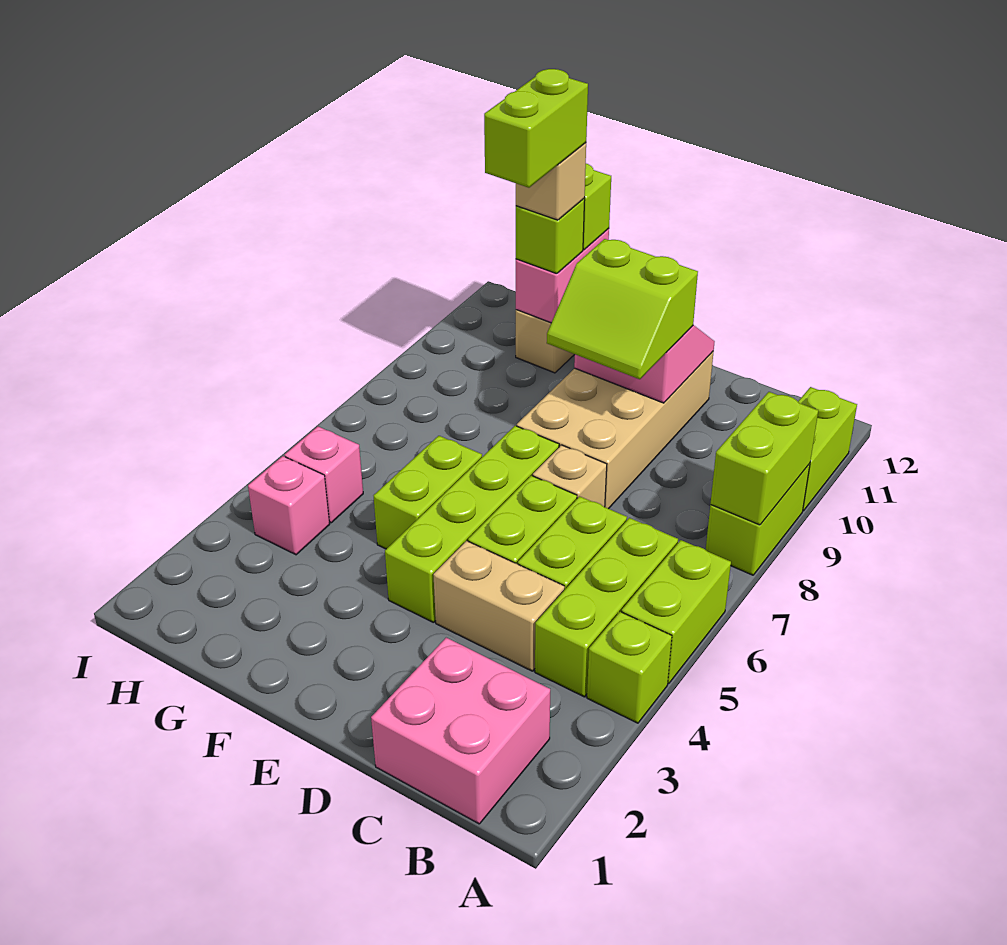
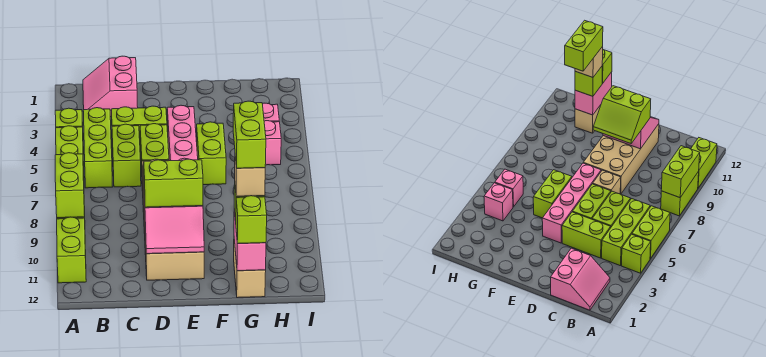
pink 2x2 brick [371,638,550,824] -> pink 2x2 slope [83,56,138,117]
tan 1x2 brick [433,541,565,671] -> lime 1x2 brick [111,106,167,151]
lime 1x4 brick [385,426,559,623] -> pink 1x4 brick [167,105,198,161]

